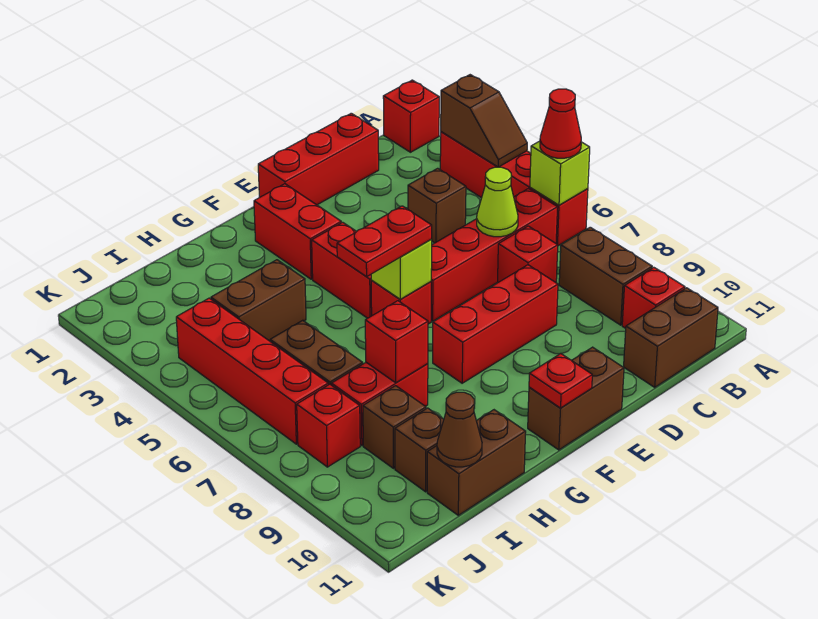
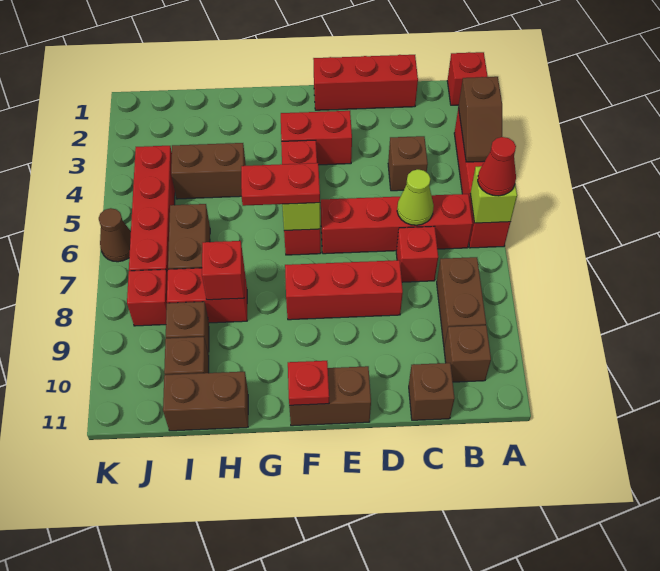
red 1x1 brick [622,267,685,328] -> brown 1x1 brick [444,325,491,382]
brown 1x2 brick [624,288,718,387] -> brown 1x1 brick [409,363,455,420]
red 1x2 brick [254,184,341,279] -> red 1x2 brick turned to [281,111,352,165]
brown 1x1 cone [437,392,482,467] -> brown 1x1 cone moved to [99,208,131,262]

